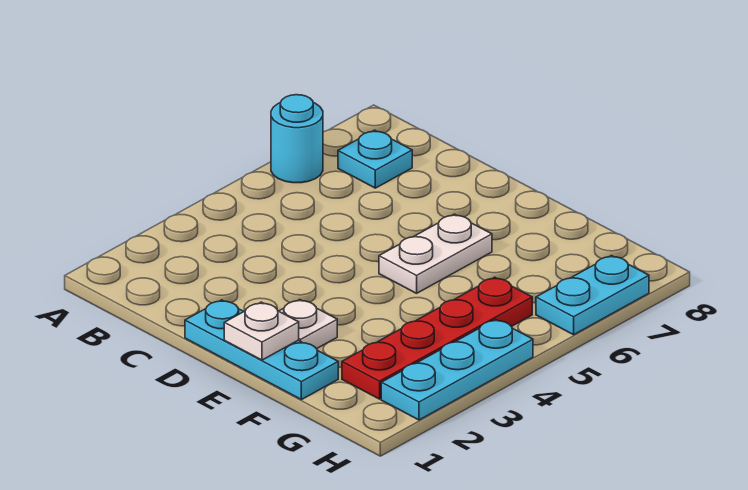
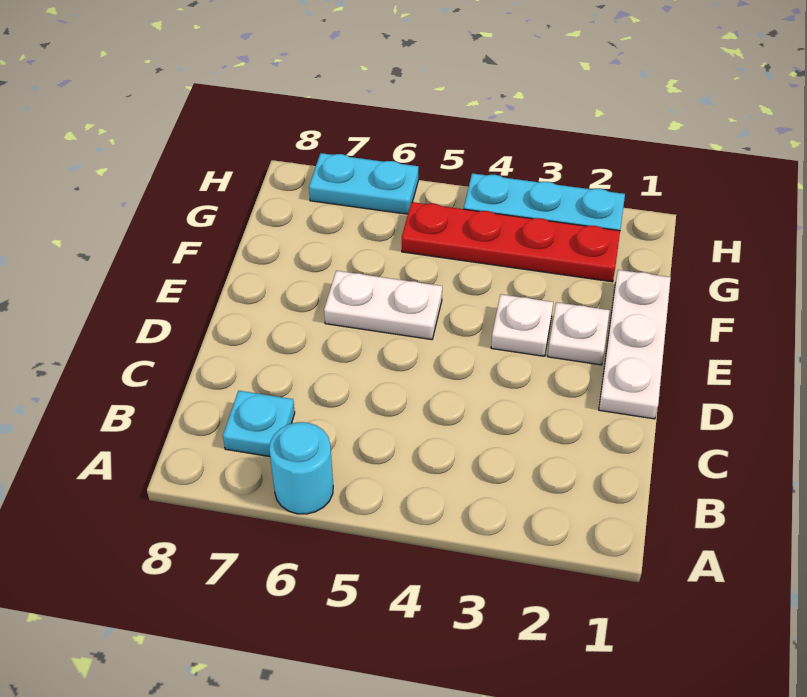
cyan 1x3 plate [185,300,338,400] -> white 1x3 plate [599,270,671,419]
white 1x1 plate [224,302,299,360] -> white 1x1 plate moved to [491,294,553,356]

